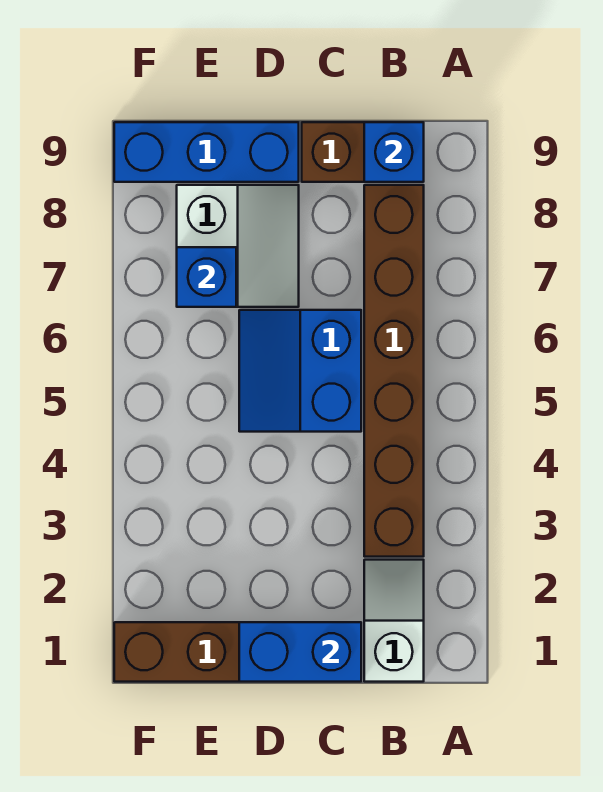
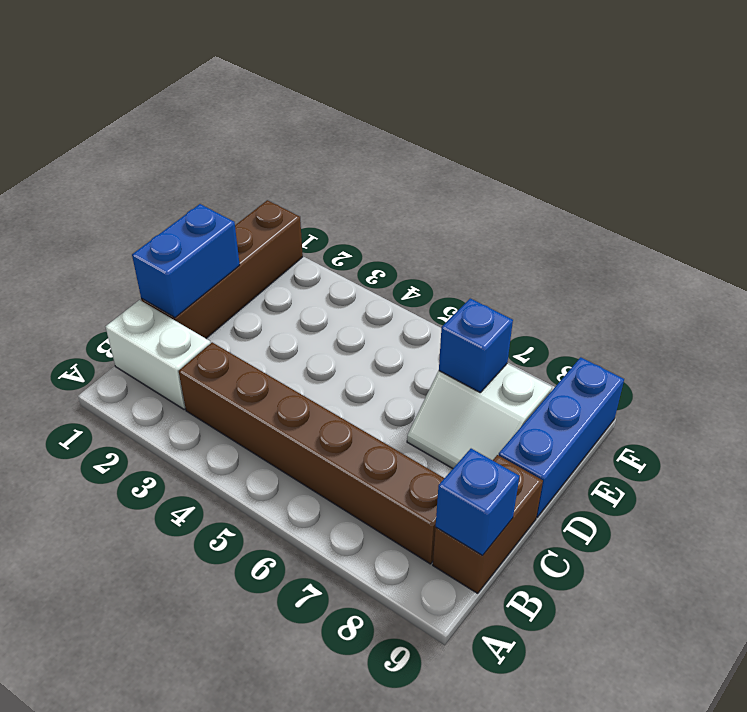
white 1x2 slope [364,560,424,682] -> white 1x2 brick [106,300,211,410]
blue 2x2 slope [239,310,361,432] -> none

